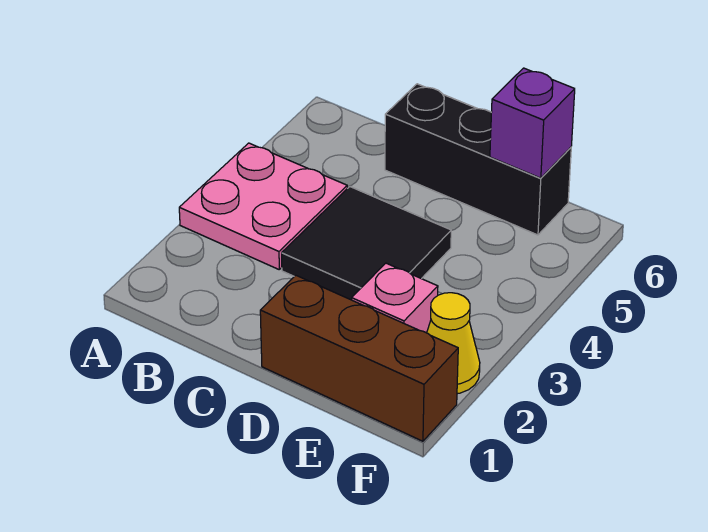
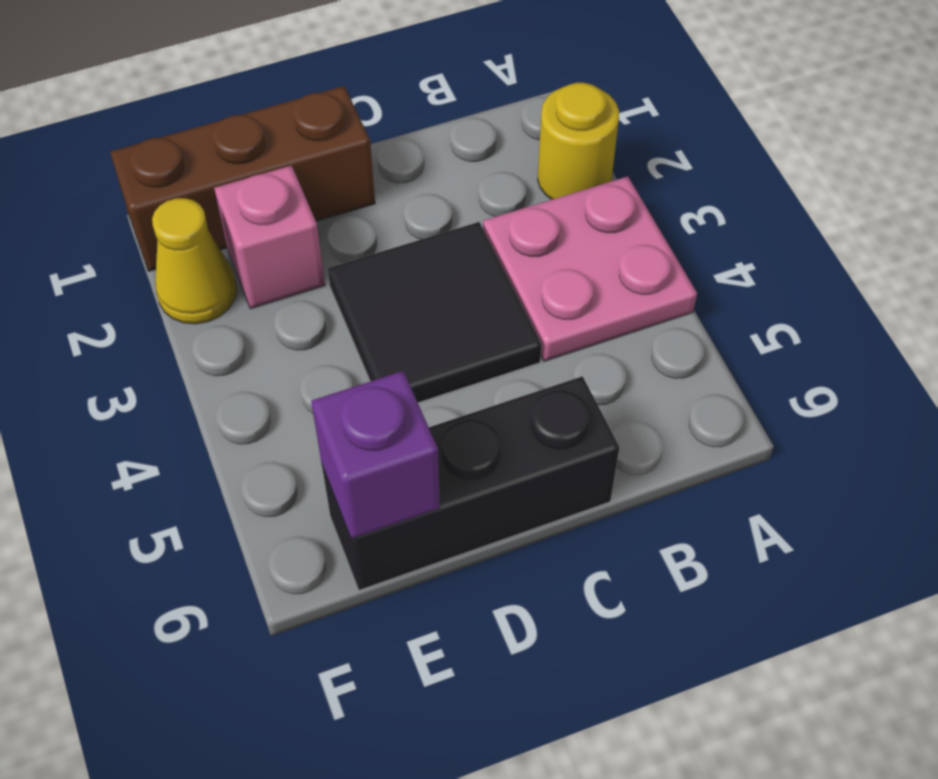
none -> yellow 1x1 round brick [538,83,619,199]

